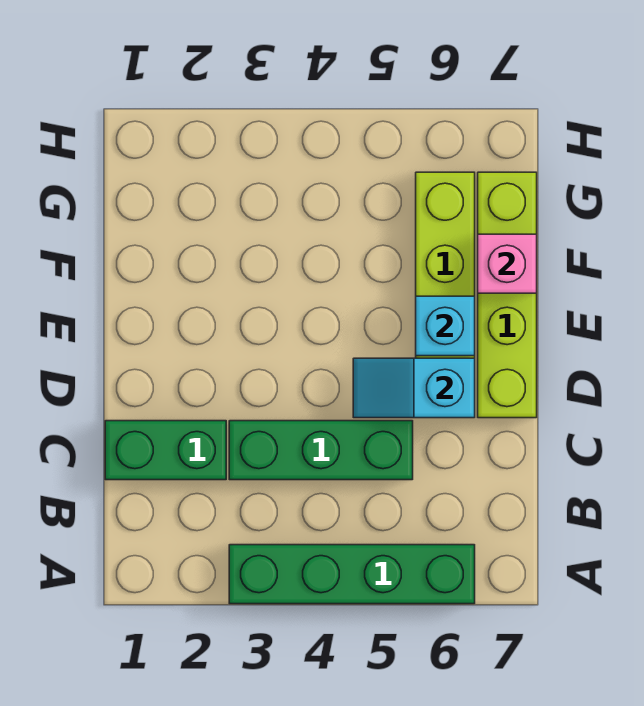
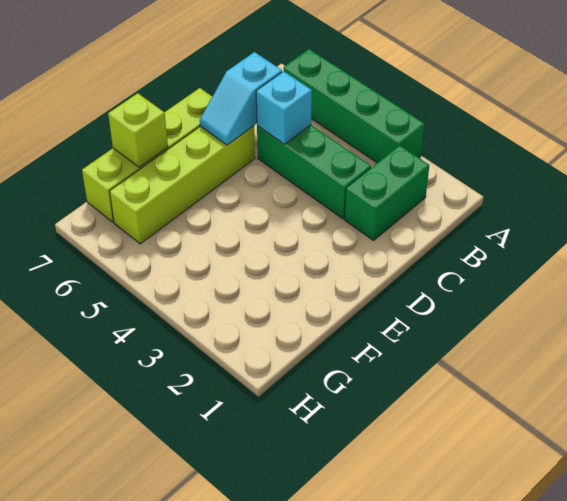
green 1x2 brick [105,421,226,480] -> green 1x2 brick turned to [345,145,429,240]
cyan 1x2 slope [353,358,475,418] -> cyan 1x2 slope turned to [200,52,282,145]
cyan 1x1 brick [416,296,475,356] -> cyan 1x1 brick moved to [256,71,312,144]
pink 1x1 brick [478,234,537,293] -> lime 1x1 brick [108,93,168,167]

